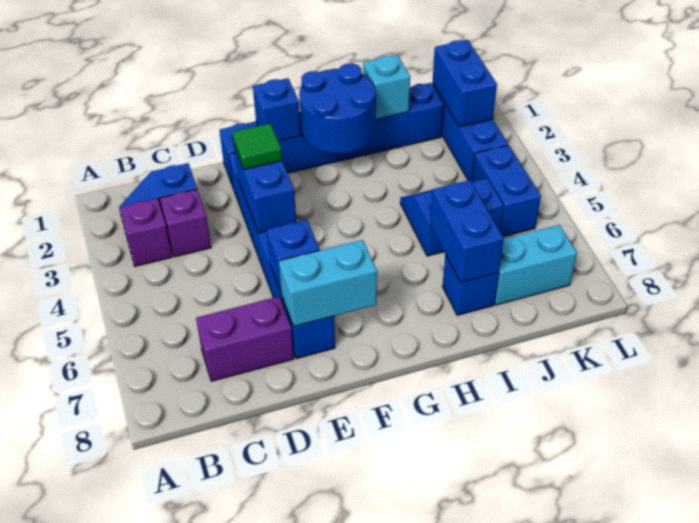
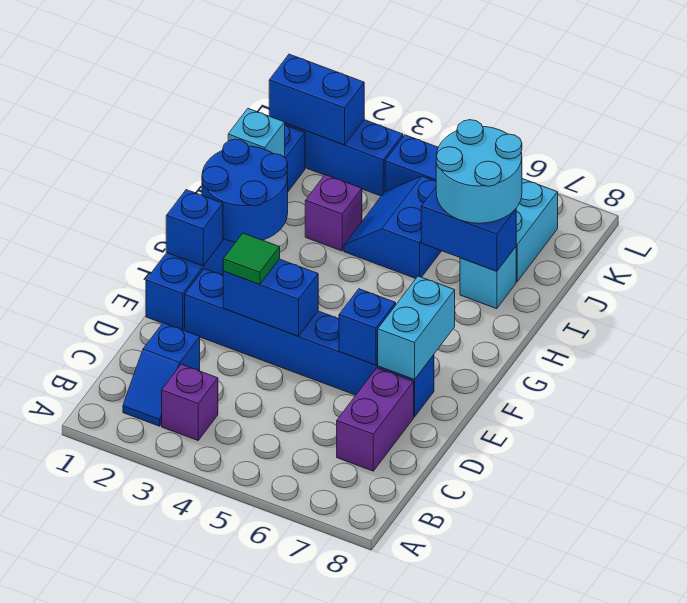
purple 1x1 brick [160,189,211,257] -> purple 1x1 brick moved to [305,175,362,251]
none -> cyan 2x2 round brick [436,120,522,223]
blue 1x1 brick [442,254,499,315] -> cyan 1x1 brick [460,247,516,309]

